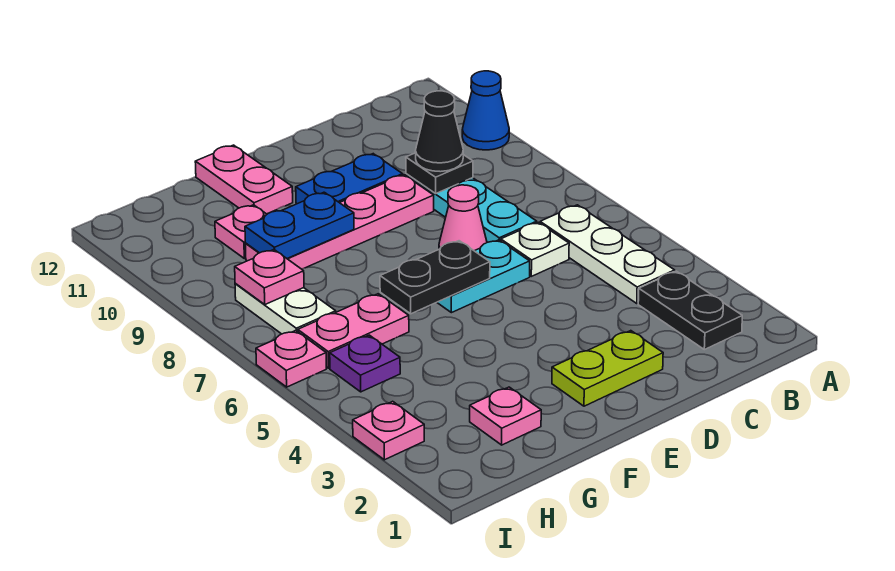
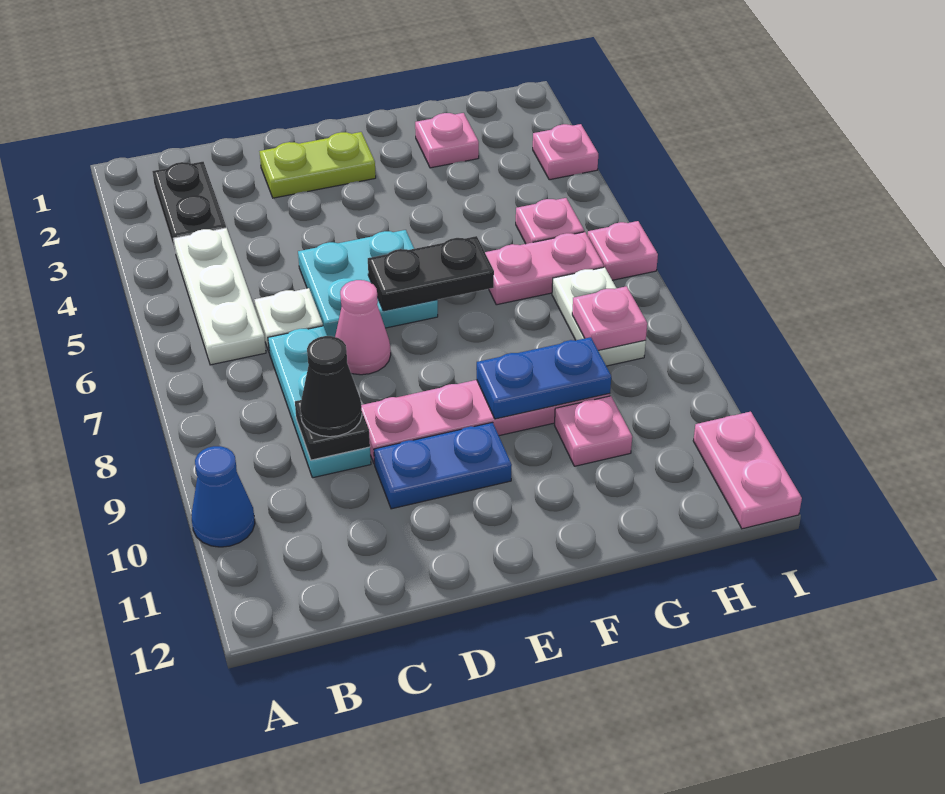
cyan 1x2 plate [437,240,530,313] -> cyan 2x2 plate [298,230,438,337]
pink 1x2 plate [195,145,293,214] -> pink 1x2 plate moved to [693,412,802,529]
purple 1x1 plate [330,335,400,392] -> pink 1x1 plate [516,198,584,244]

